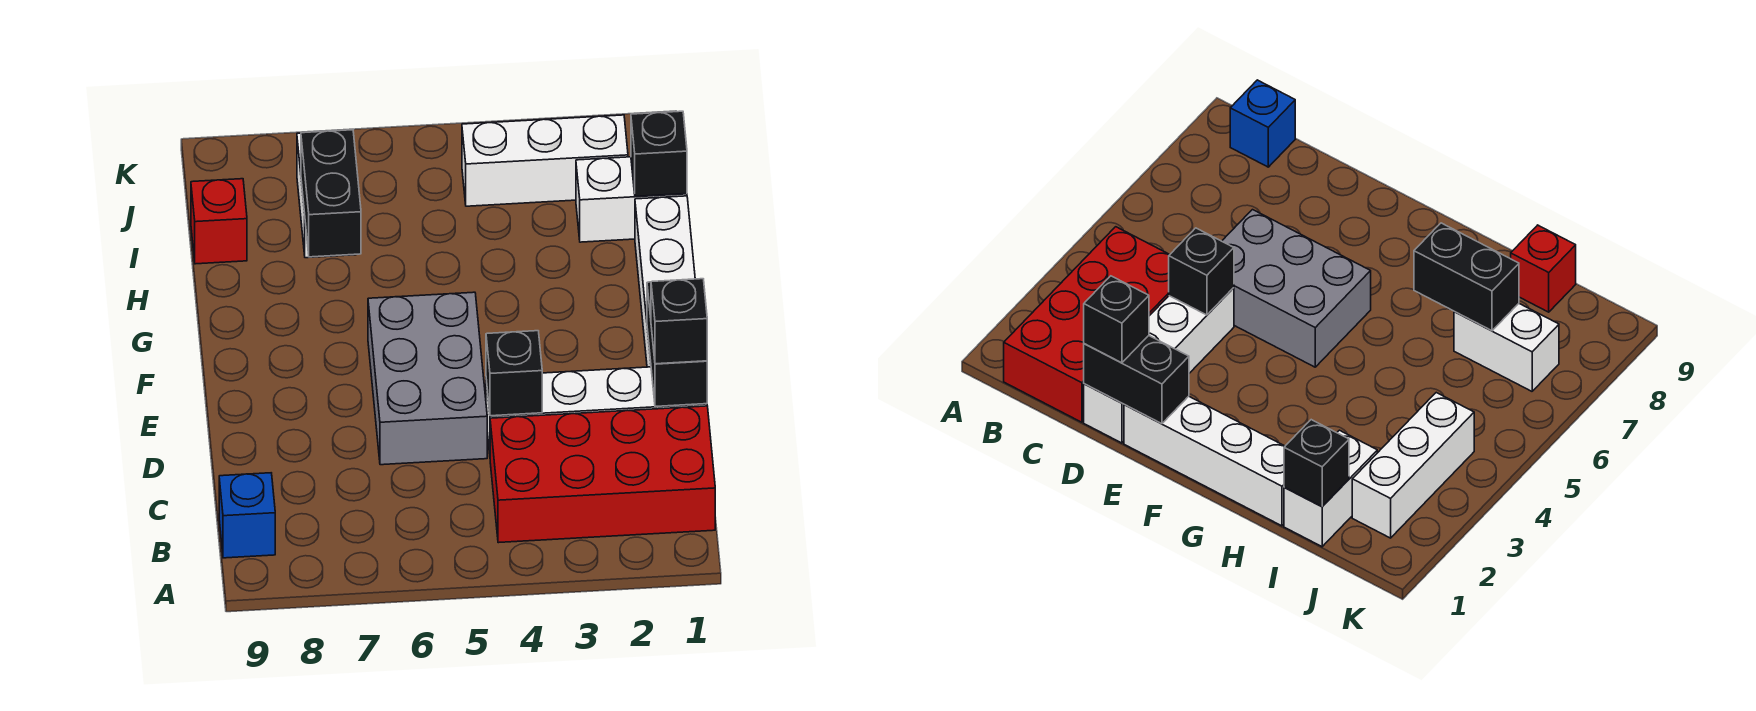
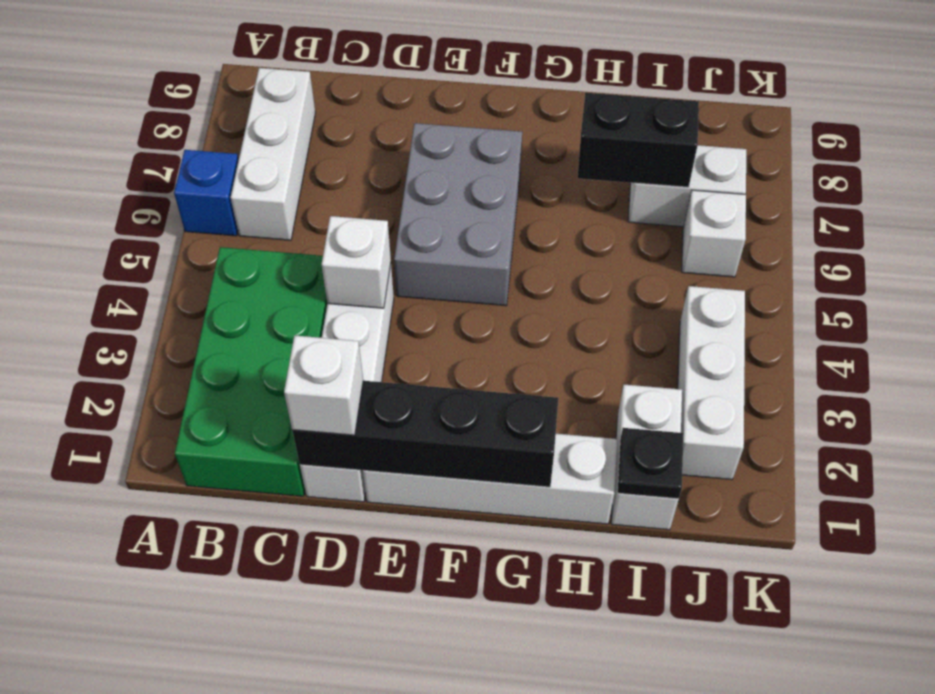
red 2x4 brick [490,406,715,543] -> green 2x4 brick [175,247,327,496]
none -> white 1x3 brick [231,68,315,240]
blue 1x1 brick [219,473,275,558] -> blue 1x1 brick moved to [174,150,239,236]
black 1x2 brick [647,282,707,407] -> black 1x4 brick [292,381,558,487]
black 1x1 brick [651,279,707,364] -> white 1x1 brick [284,336,363,435]
black 1x1 brick [486,331,542,416] -> white 1x1 brick [322,216,391,308]
grey 2x3 brick [368,292,487,465] -> grey 2x3 brick turned to [394,123,522,306]
black 1x1 brick [631,111,687,196] -> black 1x1 plate [618,428,684,499]
red 1x1 brick [191,179,247,264] -> none
none -> white 1x1 brick [682,190,746,277]

